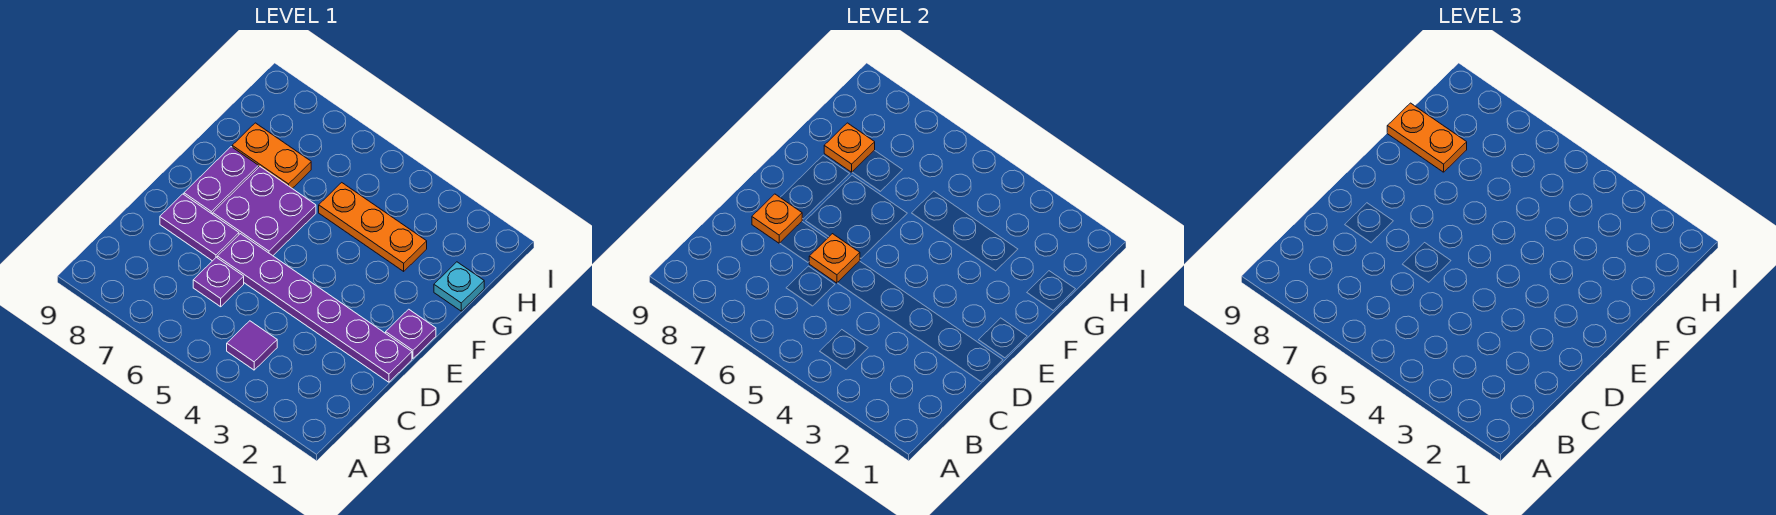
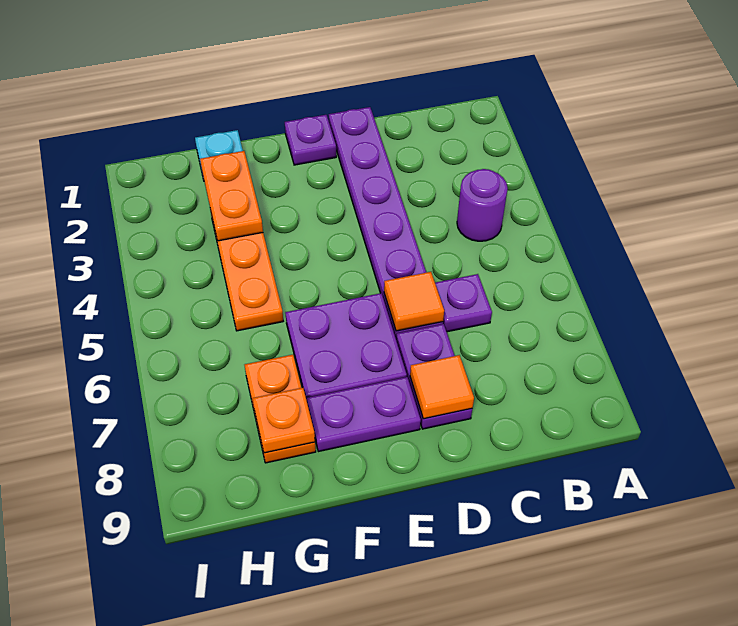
purple 1x1 tile [227,321,277,370] -> purple 1x1 round brick [457,169,508,241]
orange 1x1 plate [809,234,860,283] -> orange 1x1 tile [384,272,444,331]
orange 1x1 plate [752,194,802,243] -> orange 1x1 tile [410,355,474,419]
orange 1x2 plate [1387,103,1467,172] -> orange 1x2 plate moved to [200,151,263,241]

